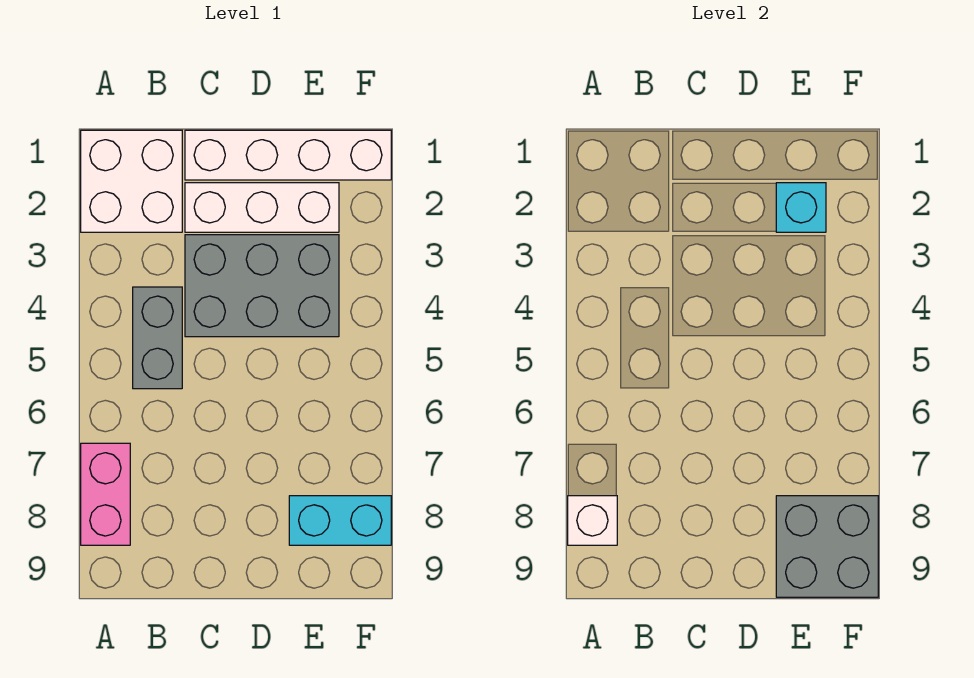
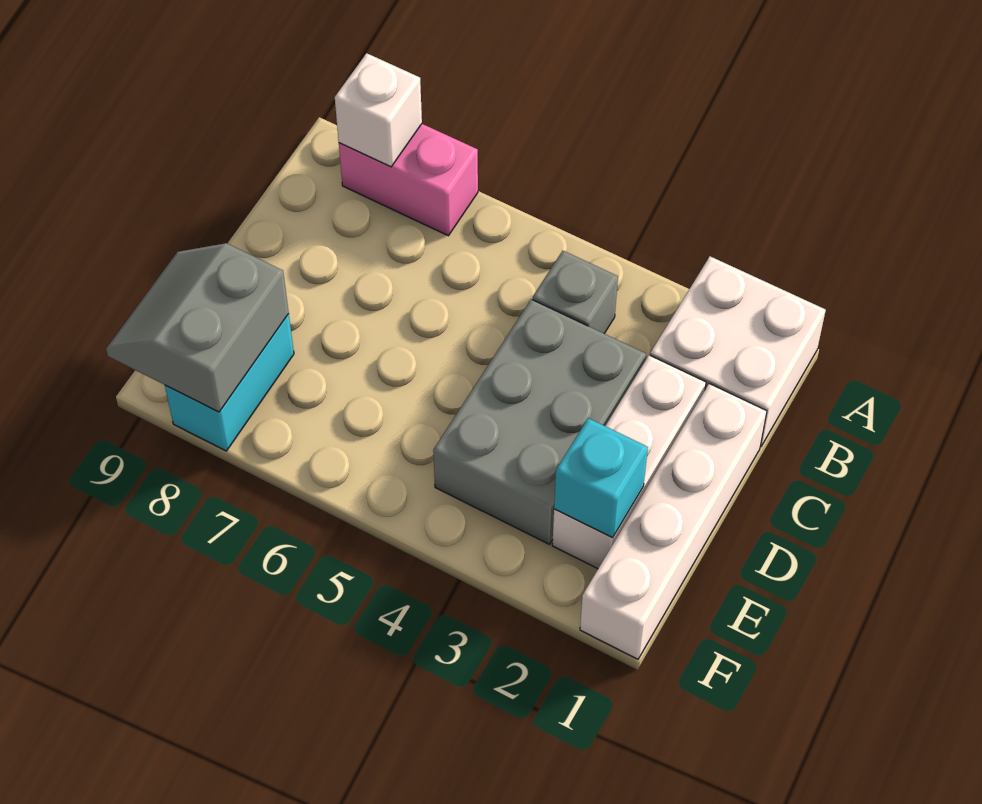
grey 1x2 brick [133,287,182,389] -> grey 1x1 brick [532,251,618,334]
grey 2x2 brick [776,496,878,597] -> grey 2x2 slope [106,243,289,412]

